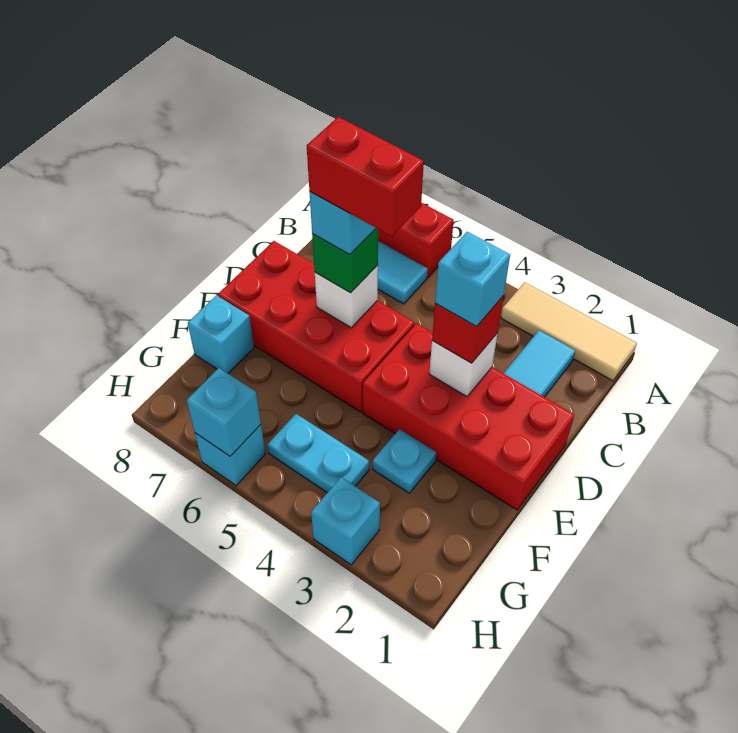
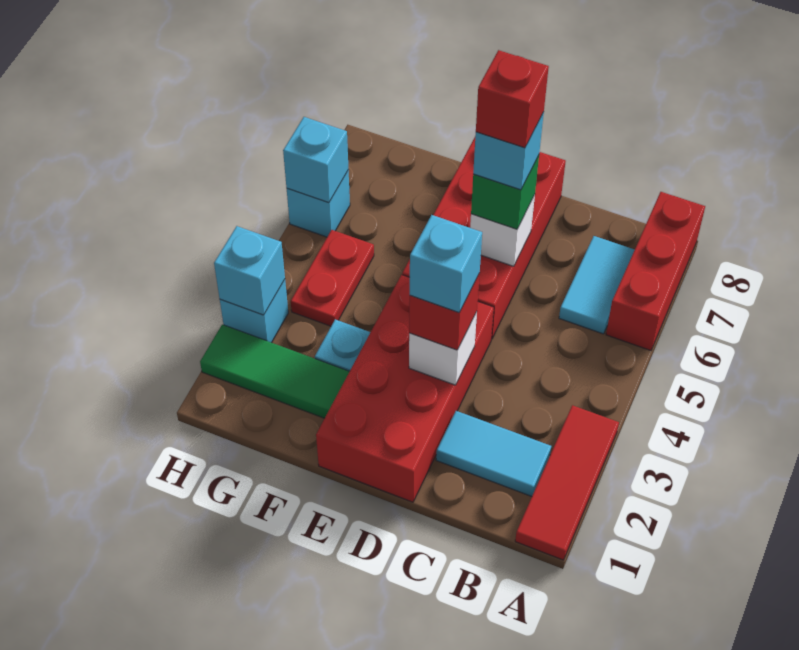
tan 1x3 tile [501,282,637,381] -> red 1x3 tile [515,405,619,560]
red 1x2 brick [307,117,424,236] -> red 1x1 brick [476,50,549,148]
none -> green 1x3 tile [200,325,349,418]
cyan 1x1 brick [188,295,254,373] -> cyan 1x1 brick moved to [214,226,285,315]
cyan 1x2 plate [267,414,369,493] -> red 1x2 plate [291,230,374,326]

